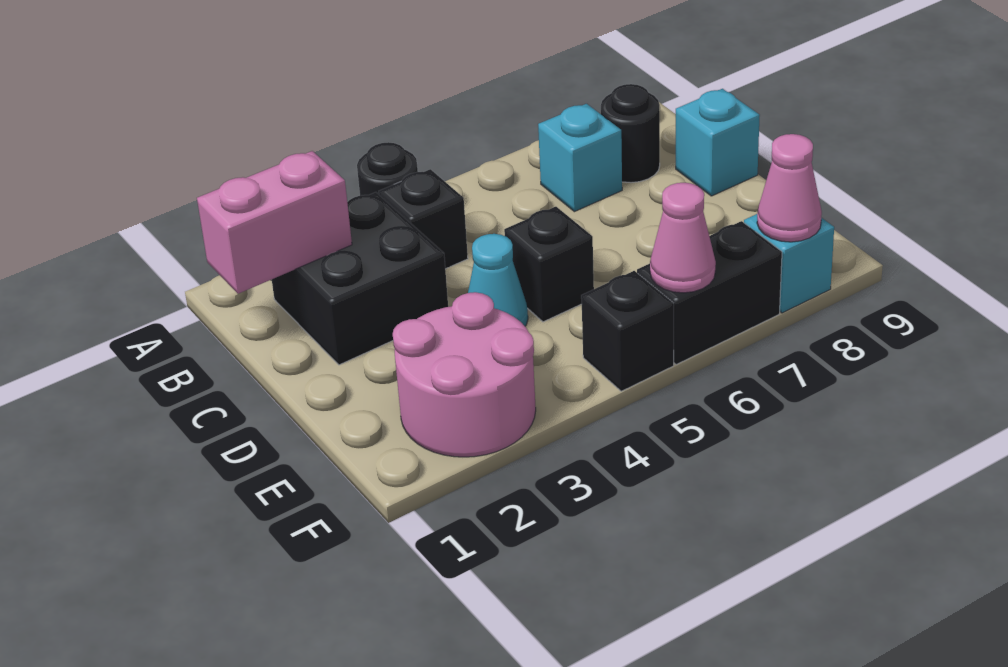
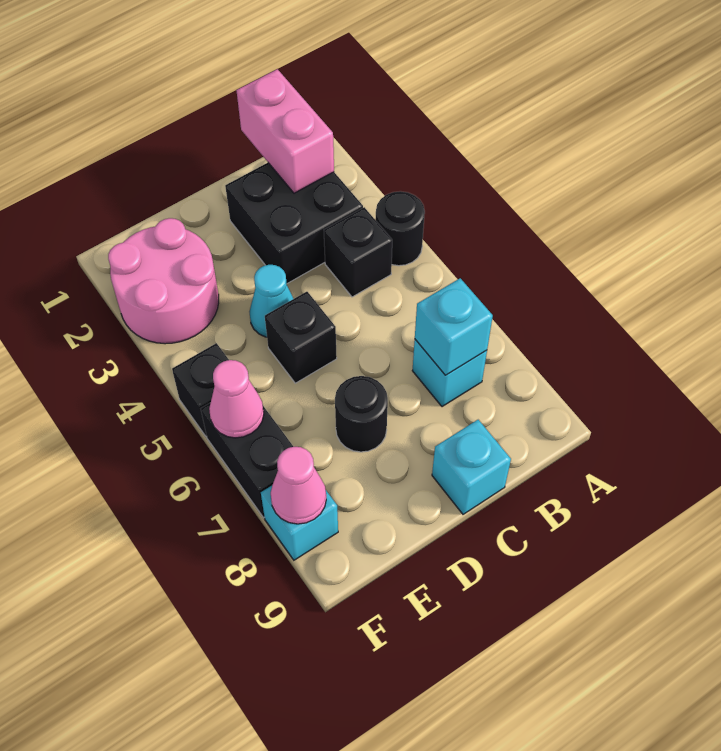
none -> cyan 1x1 brick [415,278,493,375]
black 1x1 round brick [601,84,660,183] -> black 1x1 round brick moved to [335,376,388,452]

